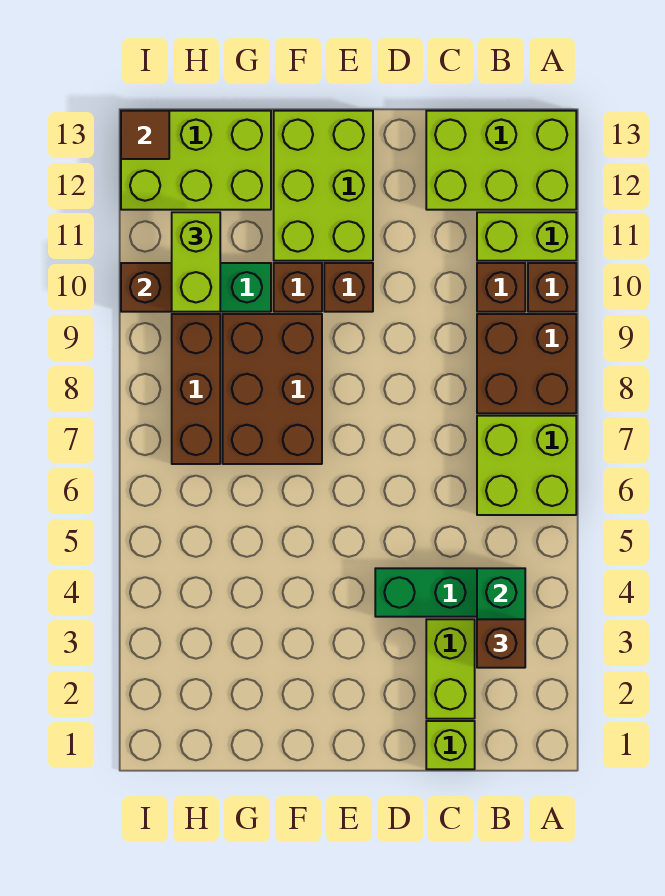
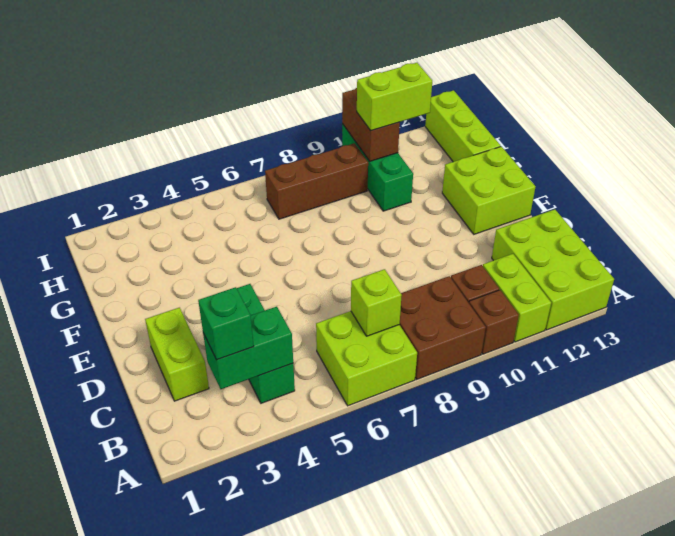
brown 1x1 brick [477,619,525,668] -> green 1x1 brick [198,287,254,360]
lime 1x1 brick [426,721,475,769] -> lime 1x1 brick moved to [351,269,402,336]
lime 1x2 brick [426,619,475,719] -> lime 1x2 brick turned to [145,308,209,401]
brown 1x1 brick [324,263,373,312] -> none
lime 2x3 brick [274,111,373,261] -> lime 2x2 brick [442,147,535,234]
brown 2x3 brick [223,314,322,464] -> none
brown 1x1 brick [274,263,322,312] -> none
lime 2x3 brick [121,111,271,210] -> lime 1x3 brick [425,90,501,162]
brown 1x1 tile [121,111,169,159] -> none

